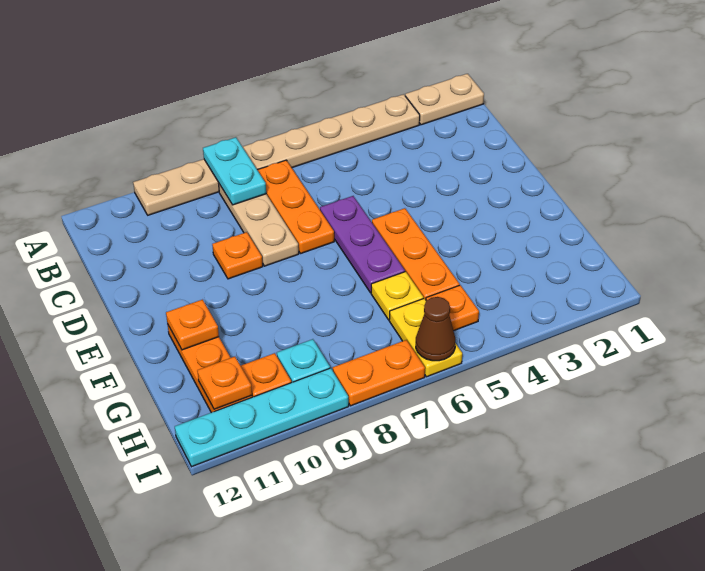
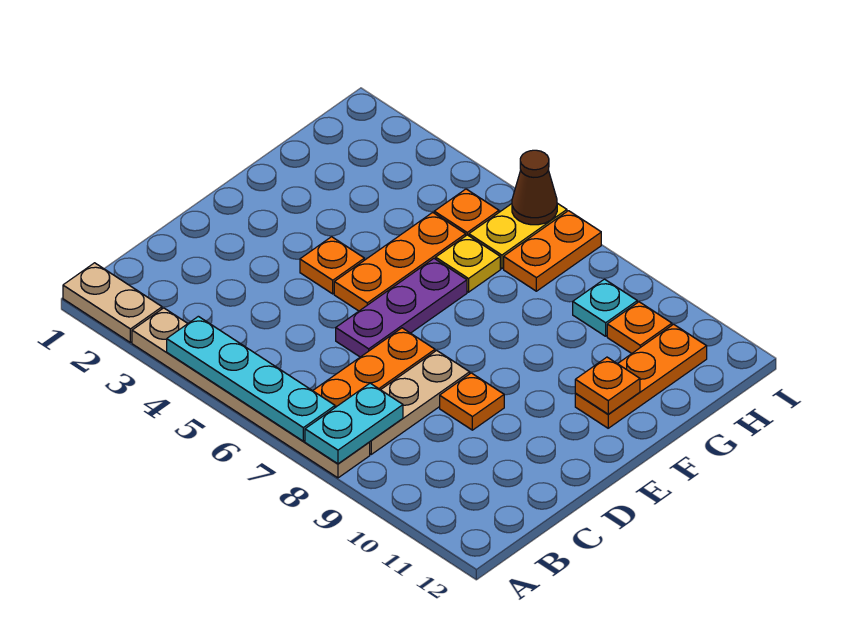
tan 1x8 plate [133,94,420,215] -> tan 1x6 plate [132,308,370,478]
orange 1x1 plate [197,357,252,409] -> orange 1x1 plate moved to [300,237,364,294]
orange 1x2 plate [333,340,425,406] -> orange 1x2 plate turned to [504,211,601,291]
cyan 1x4 plate [175,368,349,467] -> cyan 1x4 plate moved to [167,316,335,441]

